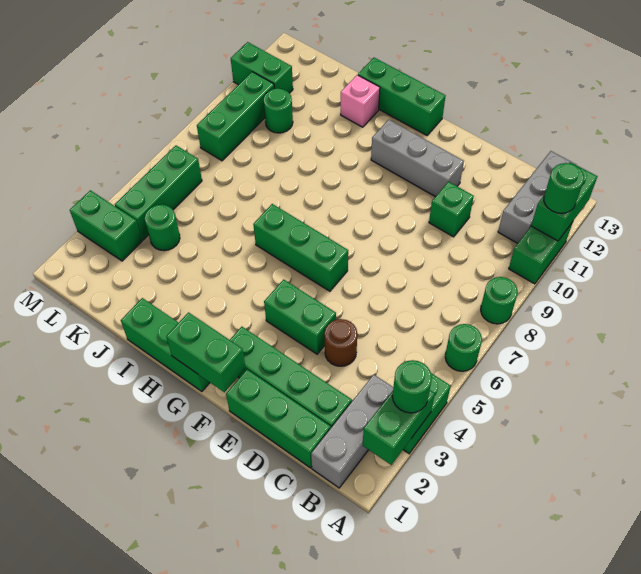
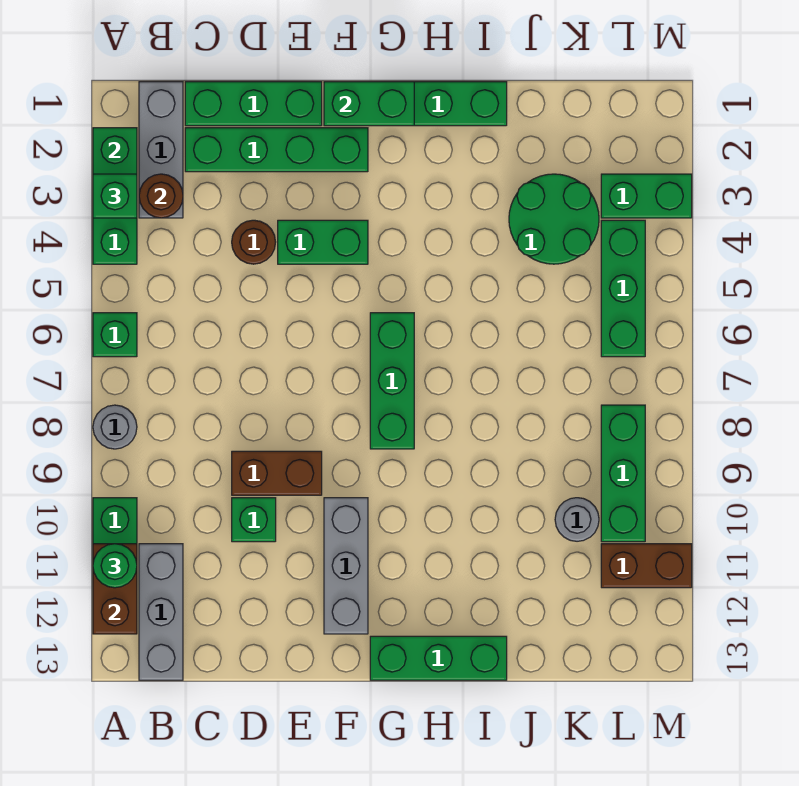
green 1x1 round brick [392,360,432,413] -> green 1x1 brick [93,174,137,218]
green 1x1 round brick [445,324,482,371] -> green 1x1 brick [93,313,137,357]
green 1x1 round brick [481,277,518,324] -> grey 1x1 round brick [93,405,137,449]
green 1x2 brick [531,162,597,241] -> brown 1x2 brick [93,544,137,634]
none -> brown 1x1 round brick [139,174,183,218]
none -> brown 1x2 brick [232,451,322,495]
grey 1x3 brick [371,120,464,197] -> grey 1x3 brick turned to [324,498,368,634]
green 1x3 brick [253,204,348,291] -> green 1x3 brick turned to [370,313,414,449]
pink 1x1 brick [341,75,380,127] -> none
green 1x1 round brick [145,205,180,251] -> green 2x2 round brick [509,174,599,264]
green 1x1 round brick [263,88,293,133] -> grey 1x1 round brick [555,498,599,541]
green 1x2 brick [231,42,293,93] -> brown 1x2 brick [601,544,692,588]

